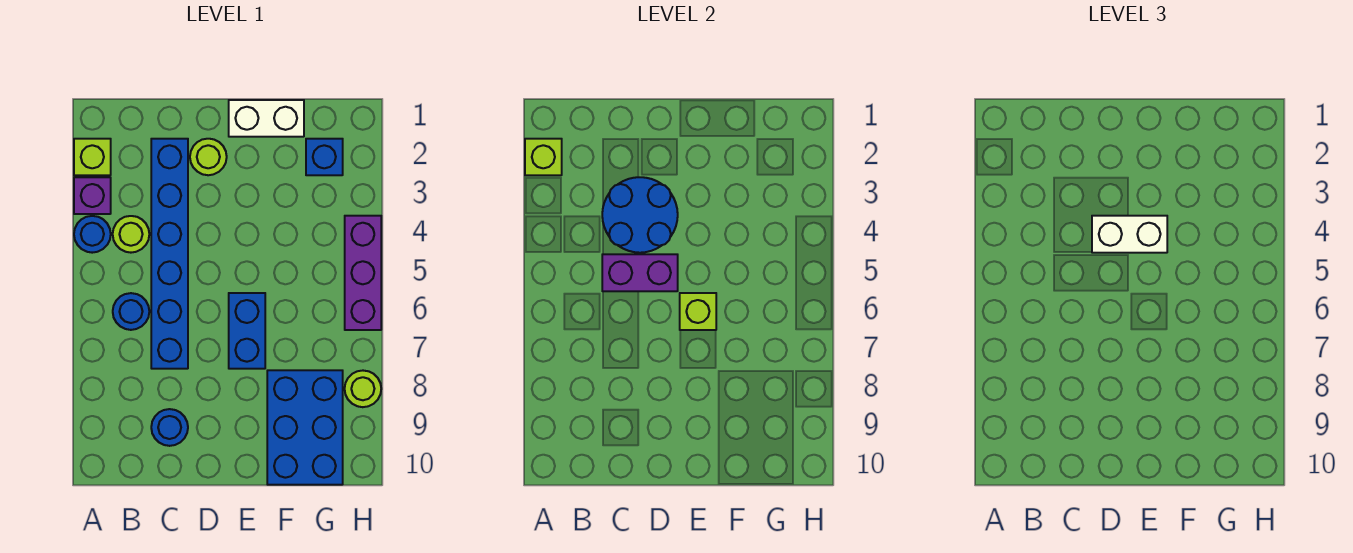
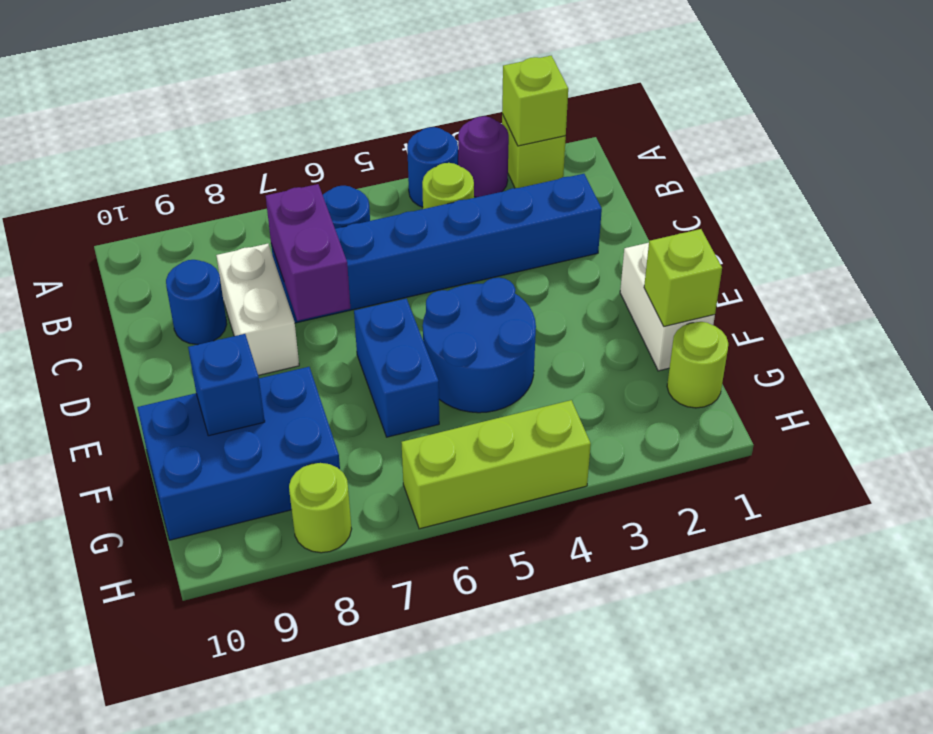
purple 1x1 brick [74,177,111,214] -> purple 1x1 round brick [458,116,509,197]
blue 2x2 round brick [602,177,678,253] -> blue 2x2 round brick moved to [423,278,536,413]
purple 1x2 brick [602,254,678,291] -> purple 1x2 brick moved to [266,184,350,321]
lime 1x1 round brick [190,139,227,175] -> lime 1x1 round brick moved to [667,322,728,408]
white 1x2 brick [1092,216,1167,253] -> white 1x2 brick moved to [216,244,299,375]
blue 1x2 brick [229,293,265,369] -> blue 1x2 brick turned to [354,299,439,437]
lime 1x1 brick [680,293,716,330] -> lime 1x1 brick moved to [644,229,722,326]
blue 1x1 brick [306,139,343,175] -> blue 1x1 brick moved to [188,334,265,436]
purple 1x3 brick [345,216,381,330] -> lime 1x3 brick [401,400,591,529]

